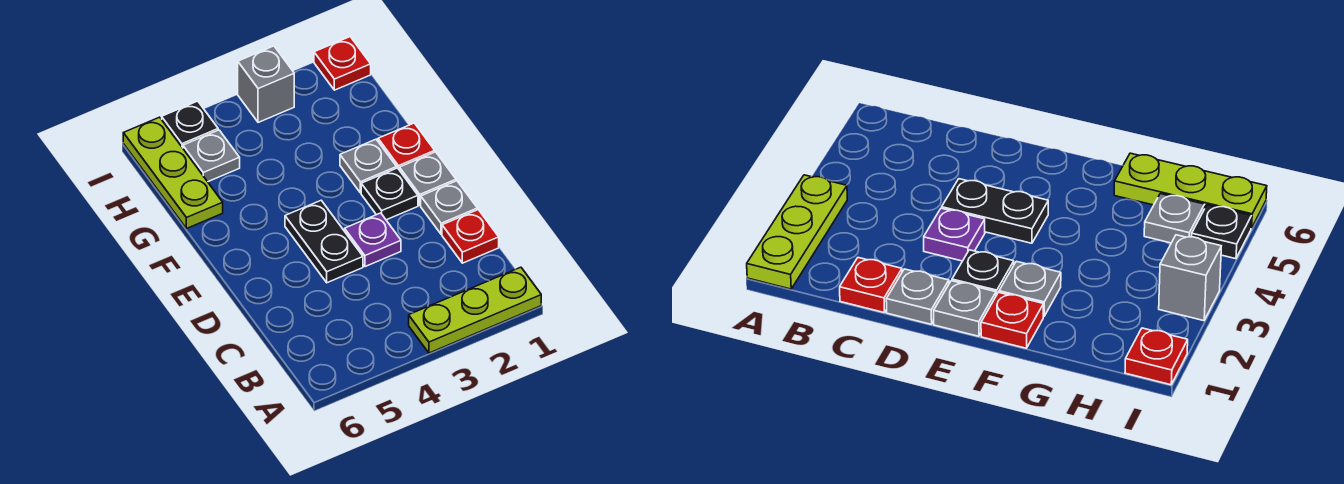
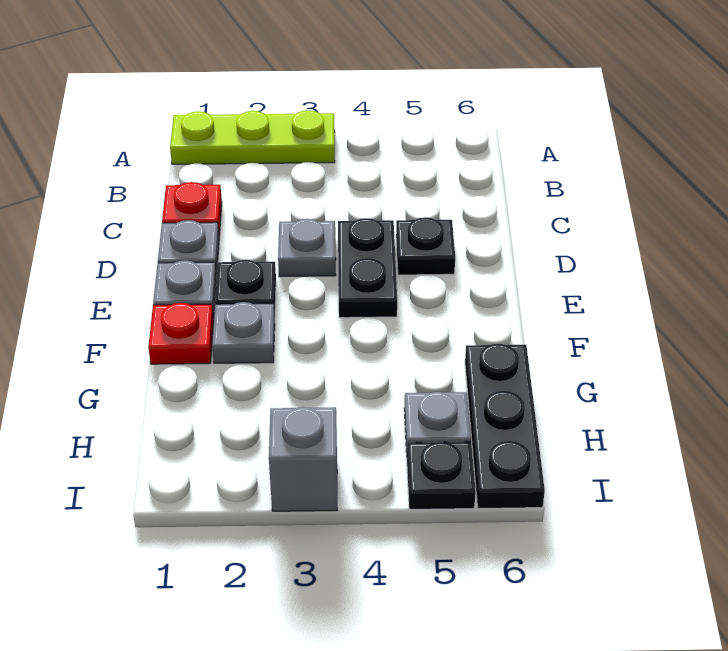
purple 1x1 plate [345,213,401,267] -> grey 1x1 plate [278,219,336,277]
none -> black 1x1 plate [396,217,455,275]
lime 1x3 plate [123,117,223,229] -> black 1x3 plate [465,344,545,509]
red 1x1 plate [314,37,371,90] -> none

